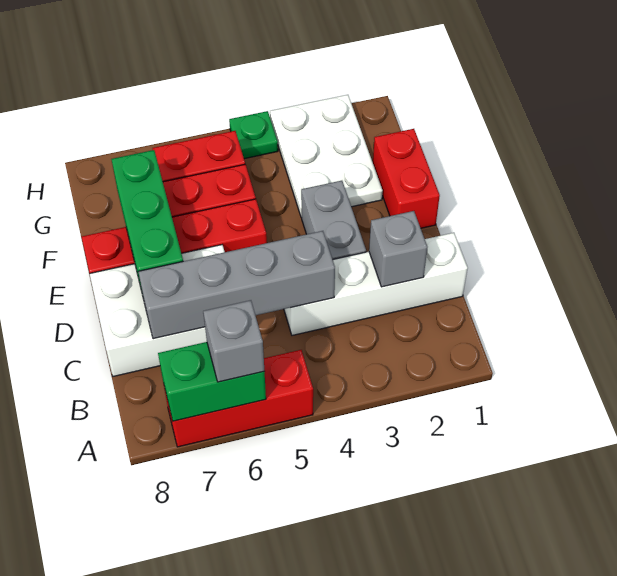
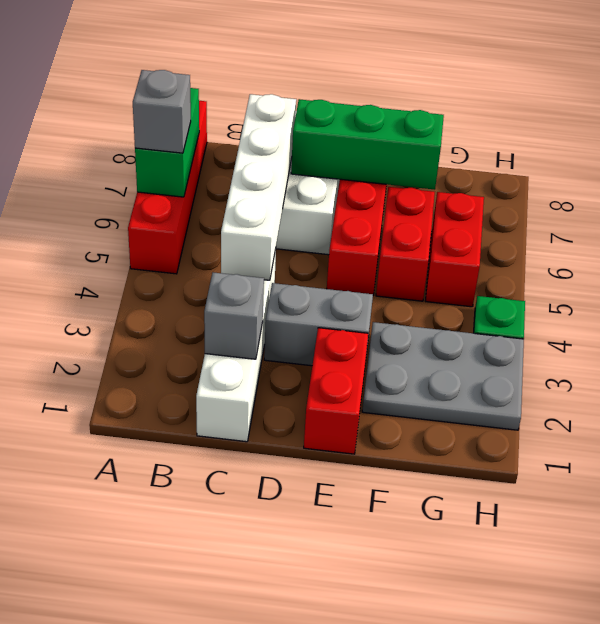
red 1x3 brick [164,350,313,447] -> red 1x4 brick [128,101,207,274]
grey 1x4 brick [138,231,335,339] -> white 1x4 brick [221,94,296,280]
red 1x2 brick [373,129,440,228] -> red 1x2 brick turned to [304,328,368,454]
white 2x3 plate [270,95,383,218] -> grey 2x3 plate [362,322,524,430]

